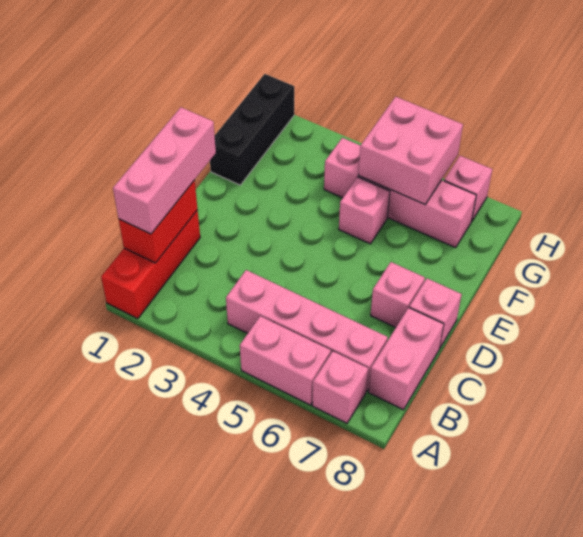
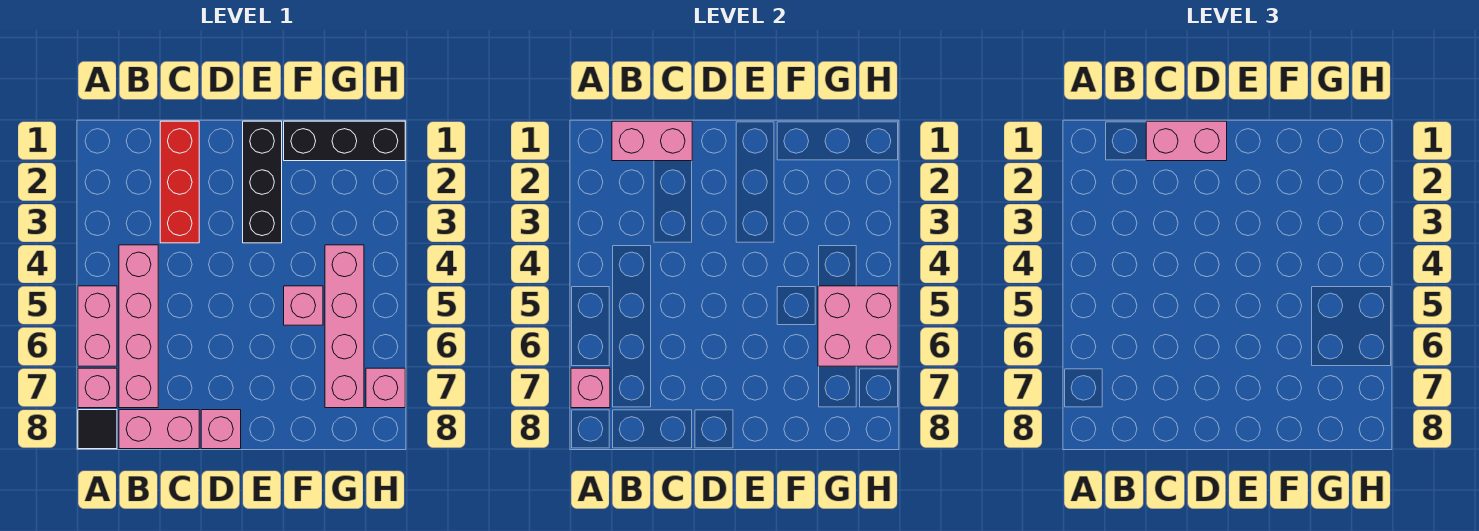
red 1x3 brick [101,210,200,319] -> red 1x3 brick turned to [160,121,199,243]
none -> black 1x1 tile [78,410,117,449]
red 1x2 brick [119,180,198,263] -> pink 1x2 brick [612,121,692,161]
pink 1x3 brick [113,107,216,234] -> pink 1x2 brick [1146,121,1227,161]
pink 1x1 brick [370,262,425,328] -> pink 1x1 brick moved to [571,368,610,408]
none -> black 1x3 brick [243,121,282,243]

